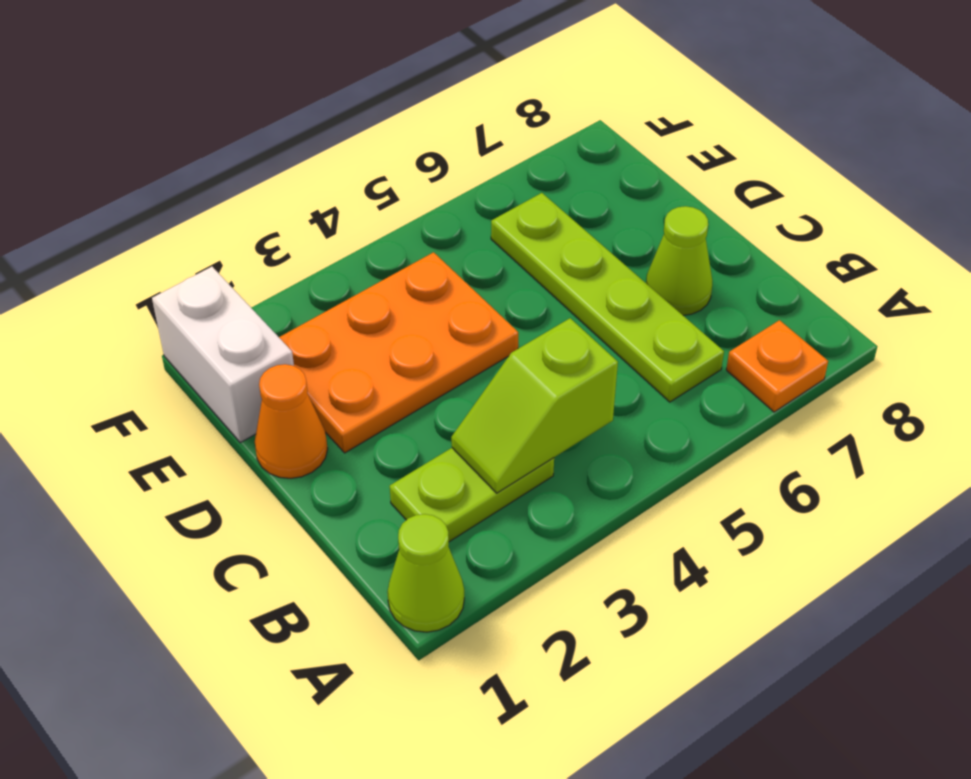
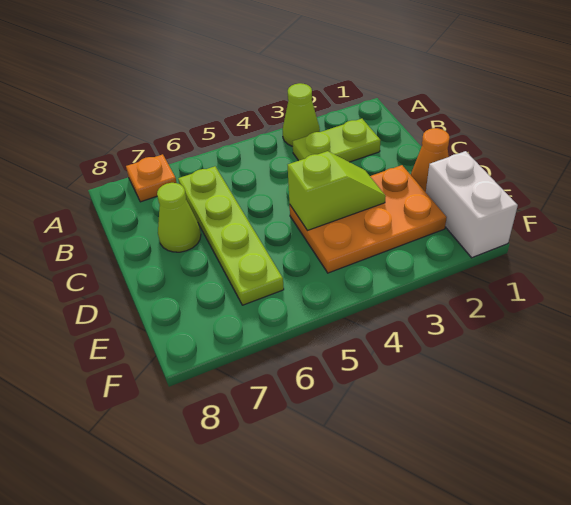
lime 1x1 cone [387,514,464,632] -> lime 1x1 cone moved to [283,83,320,146]
lime 1x2 slope [451,318,618,493] -> lime 1x2 slope moved to [288,151,386,231]

